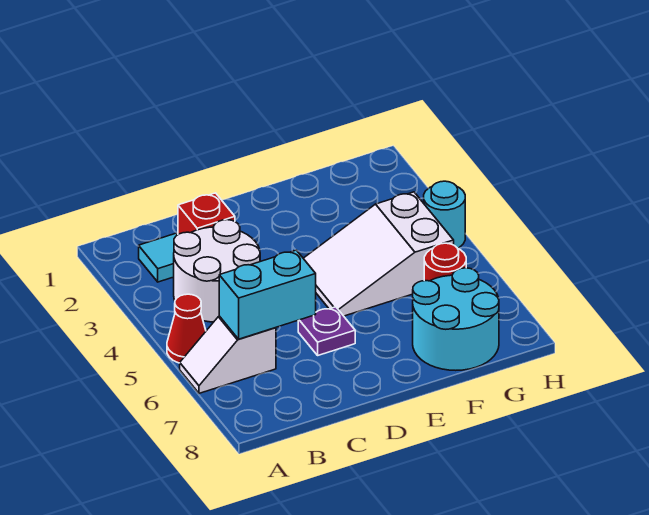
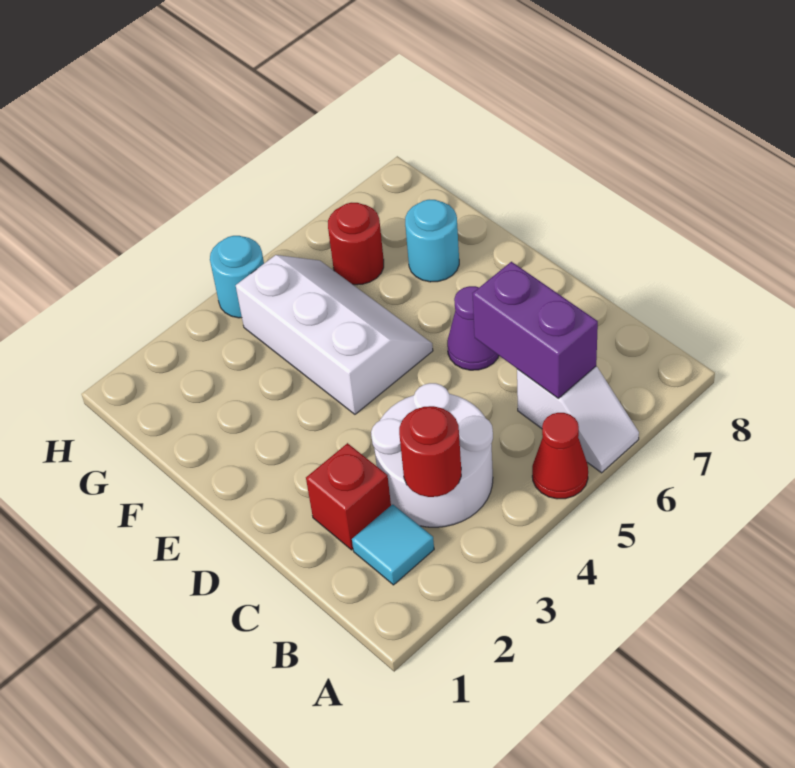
none -> red 1x1 round brick [399,406,461,497]
cyan 1x2 brick [219,250,316,339] -> purple 1x2 brick [472,262,598,398]
purple 1x1 plate [298,307,355,355] -> purple 1x1 cone [447,286,499,370]
white 2x3 slope [303,192,454,316] -> white 2x3 slope turned to [236,255,433,414]
cyan 2x2 round brick [413,268,499,370] -> cyan 1x1 round brick [405,200,459,282]

